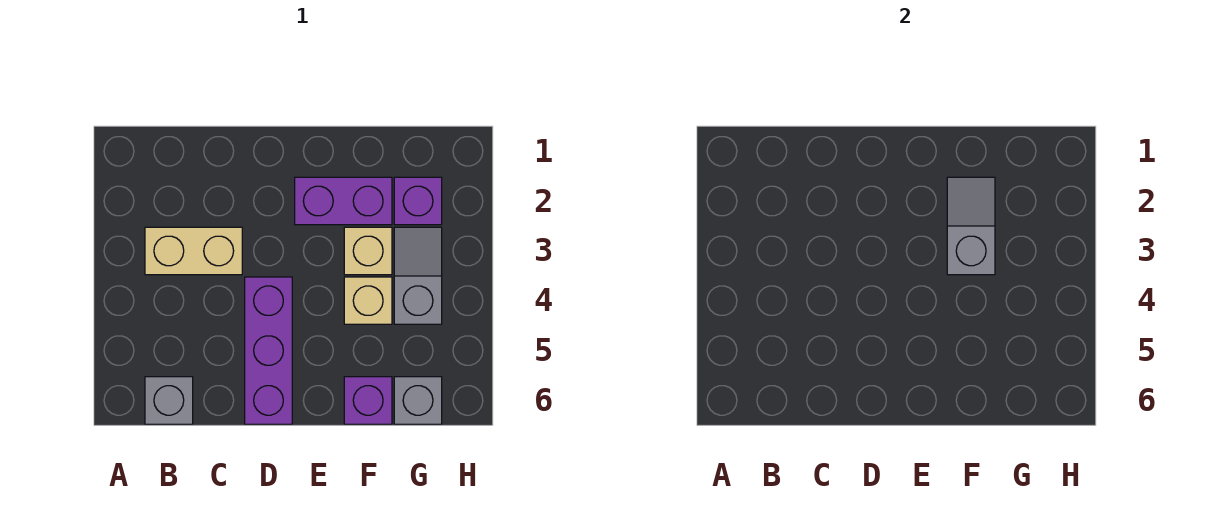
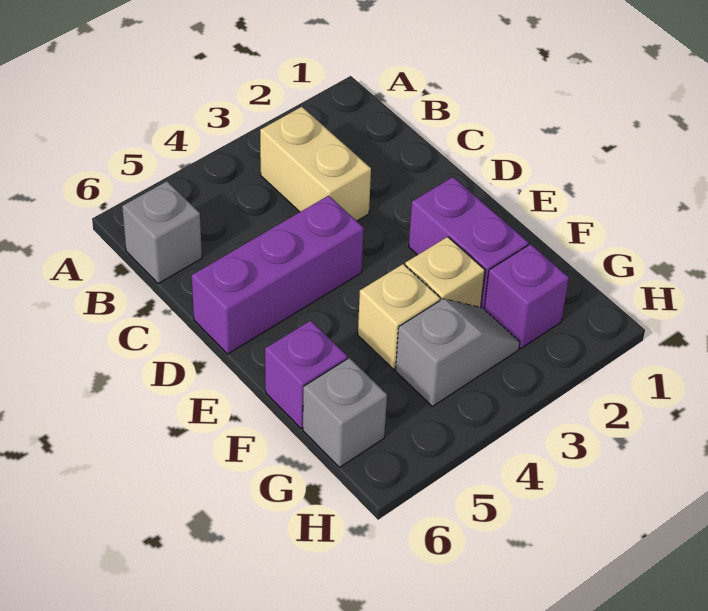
grey 1x2 slope [947,177,995,275] -> none

